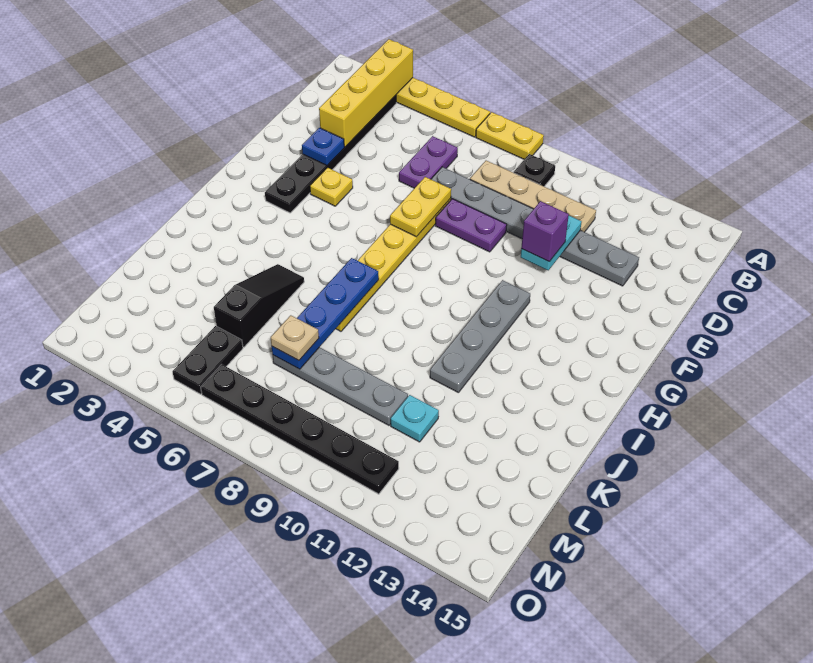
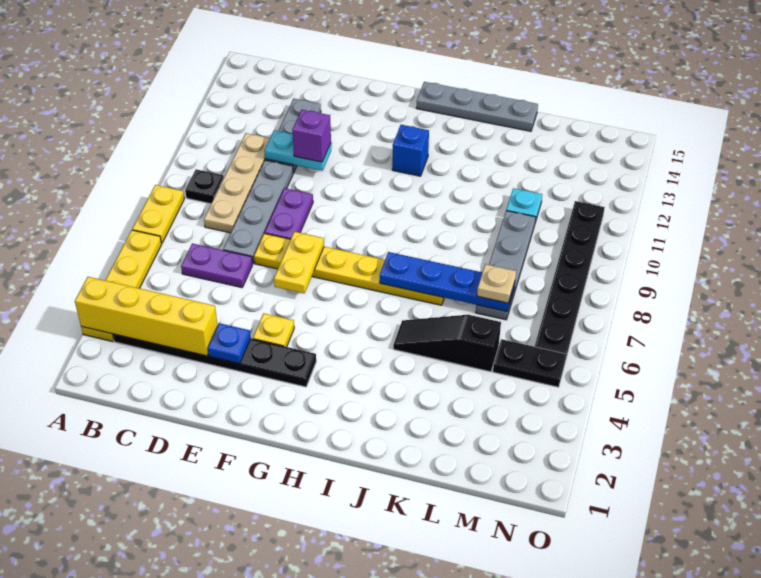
yellow 1x2 plate [390,177,451,237] -> yellow 1x2 plate turned to [274,232,324,293]
grey 1x4 plate [430,280,530,393] -> grey 1x4 plate moved to [416,82,538,131]
none -> blue 1x1 brick [392,125,429,176]

